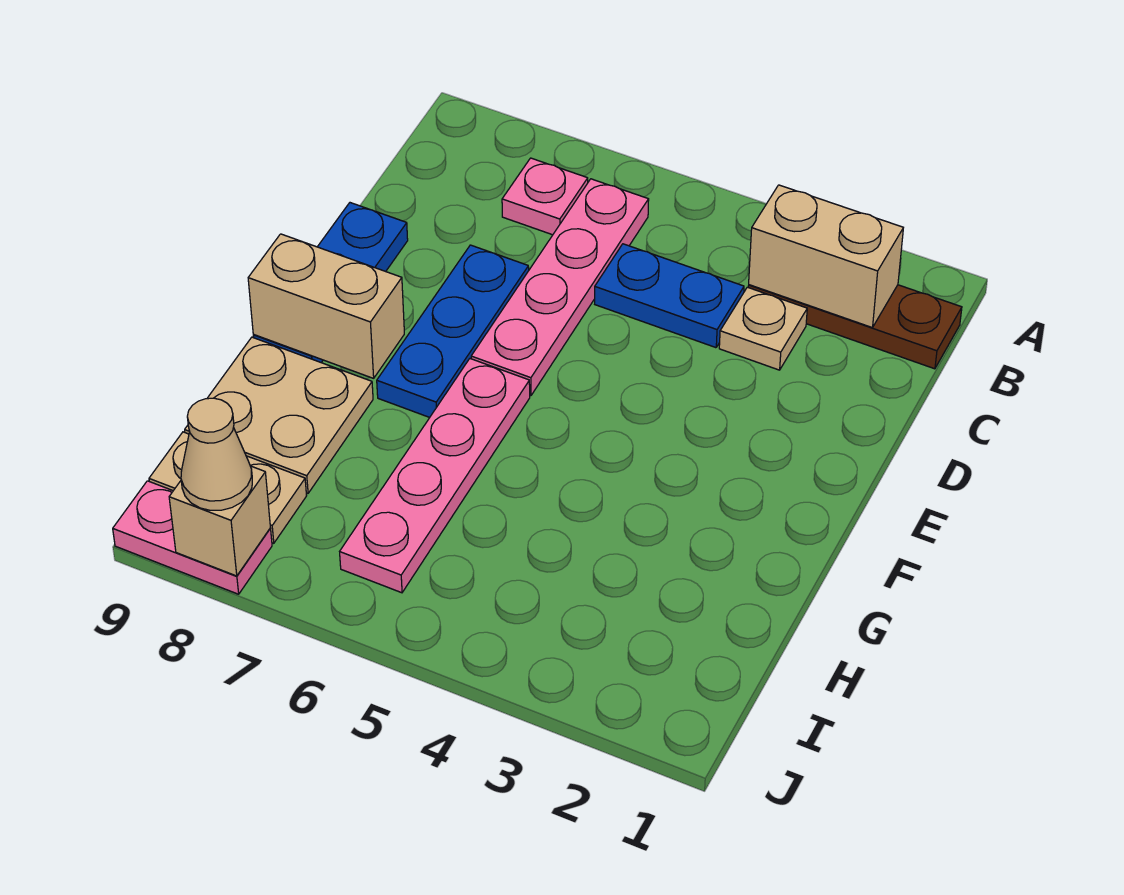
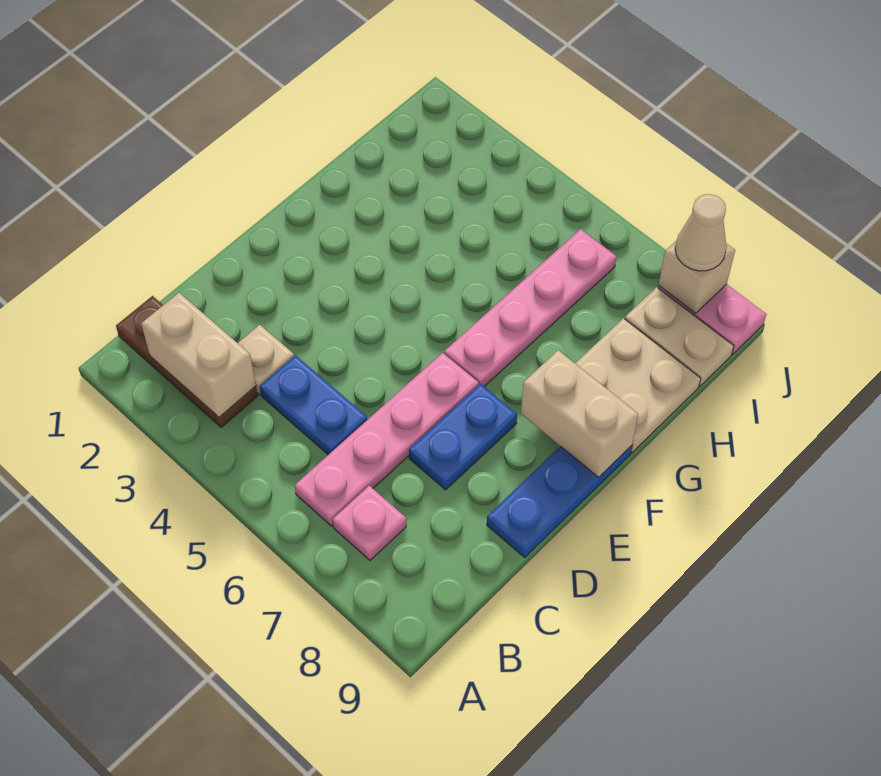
blue 1x3 plate [377,245,529,417] -> blue 1x2 plate [409,384,517,490]

